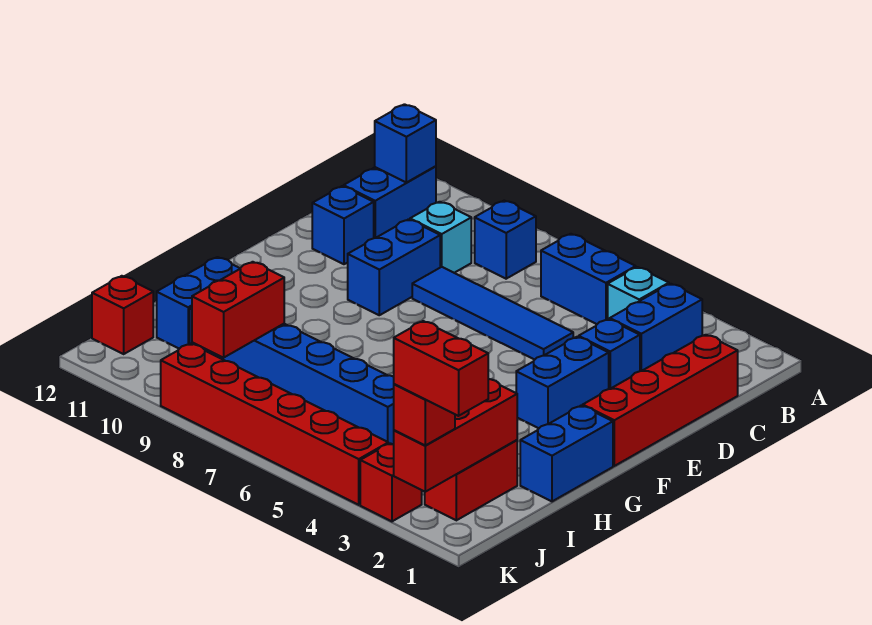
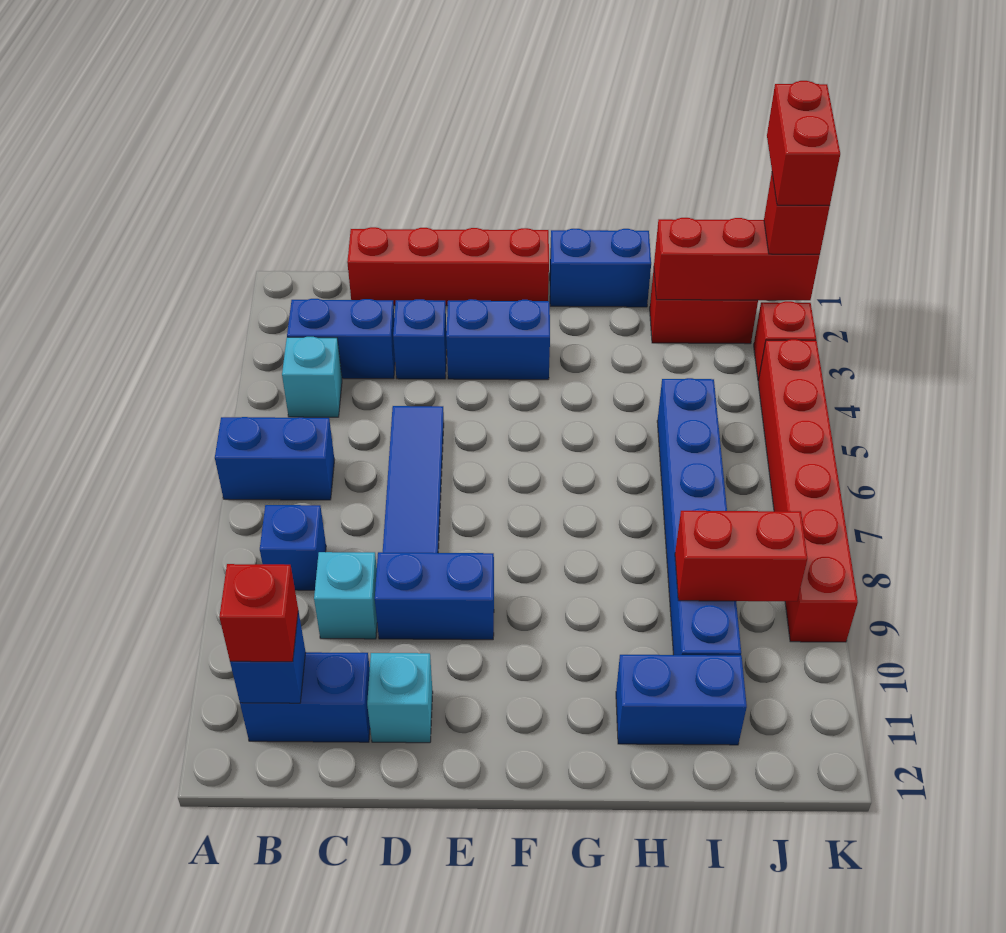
blue 1x2 brick [541,234,636,324] -> blue 1x2 brick turned to [215,417,334,500]
blue 1x1 brick [312,186,374,264] -> cyan 1x1 brick [367,653,433,743]
red 1x1 brick [92,276,153,354] -> red 1x1 brick moved to [219,564,298,662]

